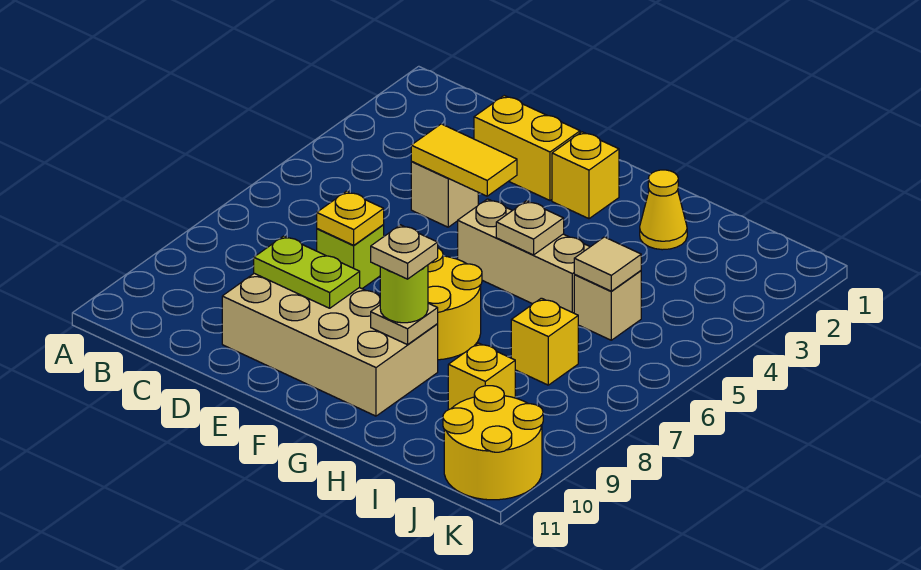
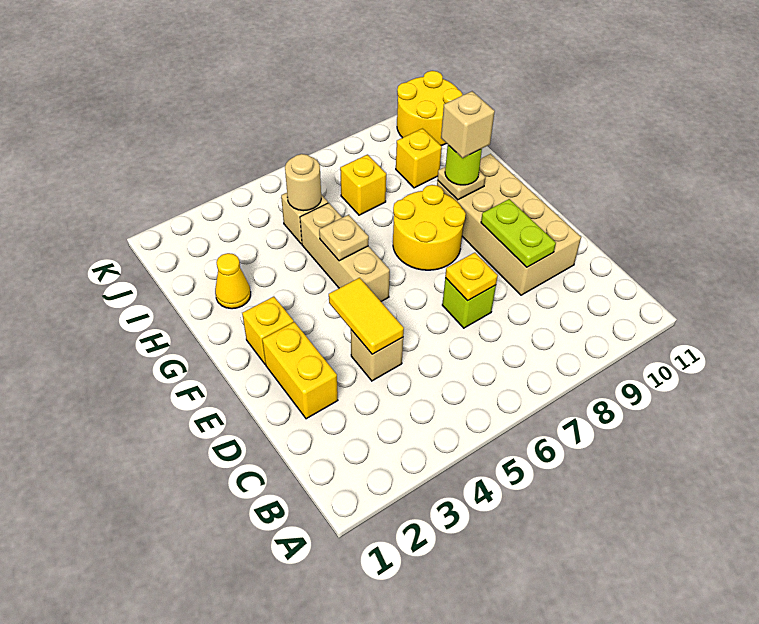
tan 1x1 plate [371,225,438,279] -> tan 1x1 brick [441,91,495,158]
tan 1x1 tile [574,237,641,291] -> tan 1x1 round brick [285,154,321,211]

